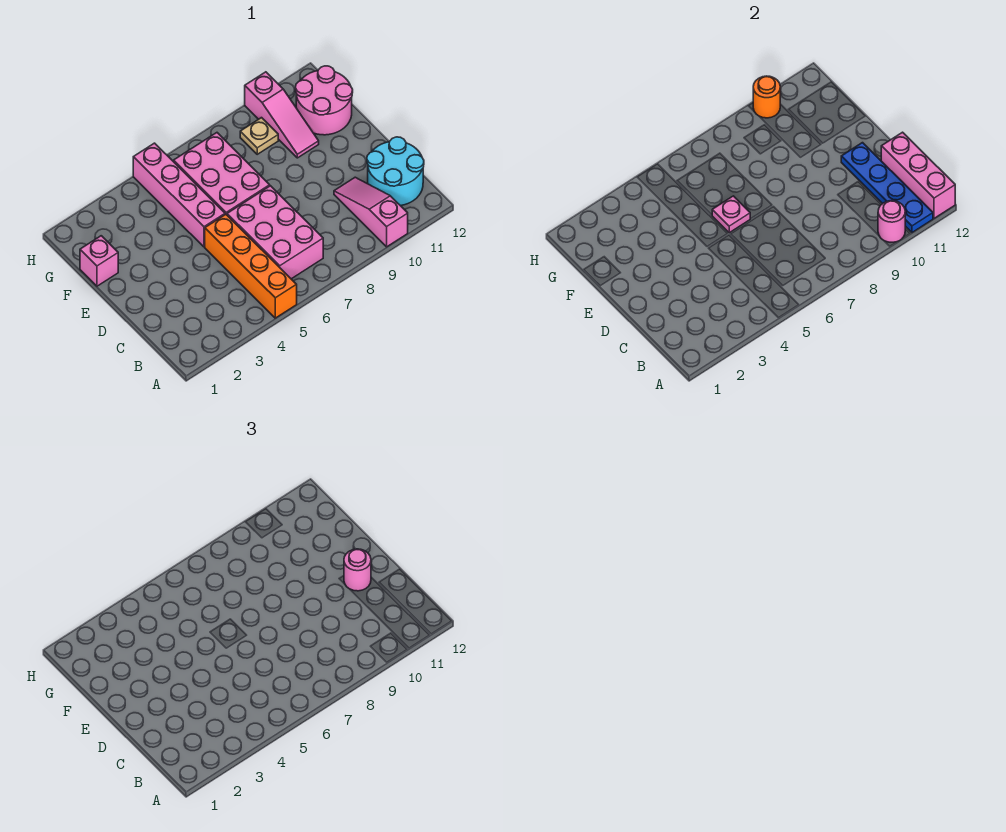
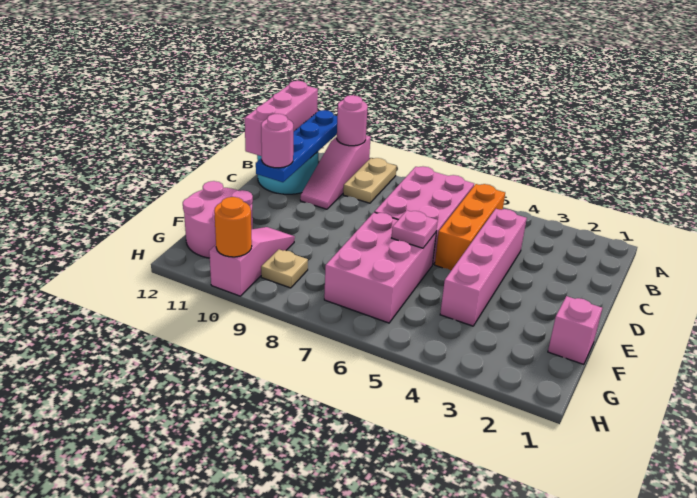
orange 1x4 brick [205,214,297,318] -> orange 1x3 brick [435,184,505,270]
none -> tan 1x2 plate [343,158,397,203]
pink 1x4 brick [133,143,225,247] -> pink 1x4 brick moved to [440,209,527,326]

